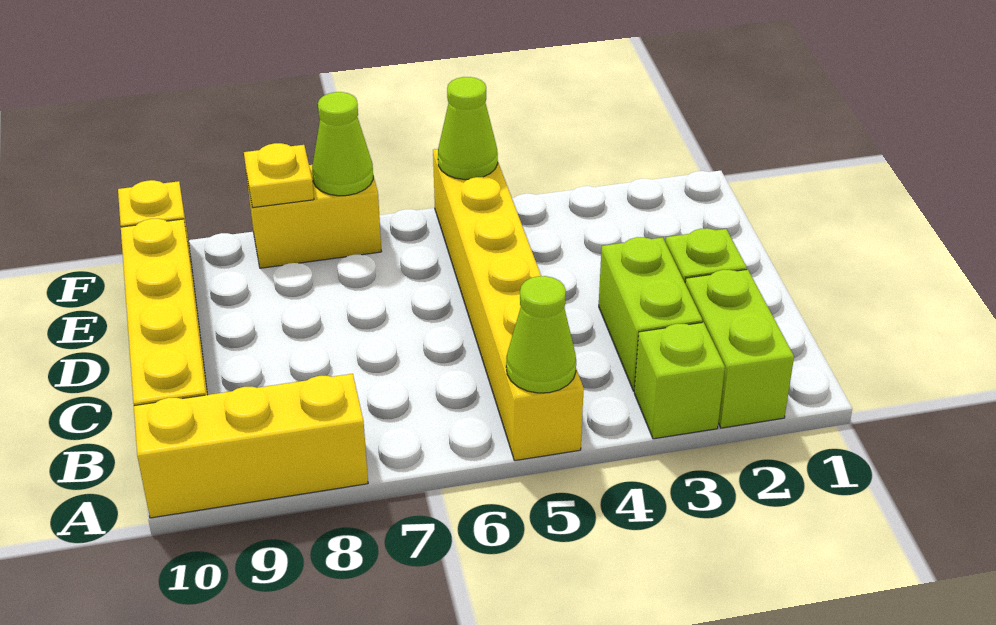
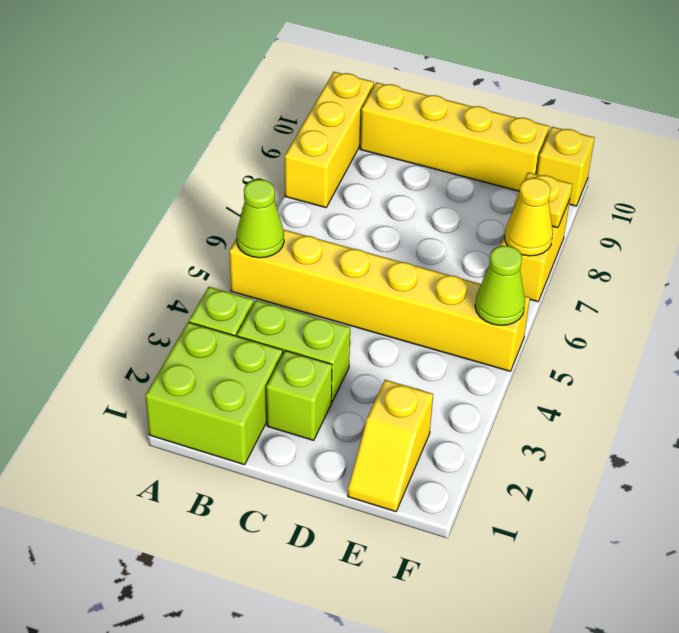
lime 1x2 brick [685,269,794,428] -> lime 2x2 brick [145,322,283,465]
none -> yellow 1x2 slope [348,380,433,512]
lime 1x1 cone [312,92,373,196] -> yellow 1x1 cone [505,178,553,256]

